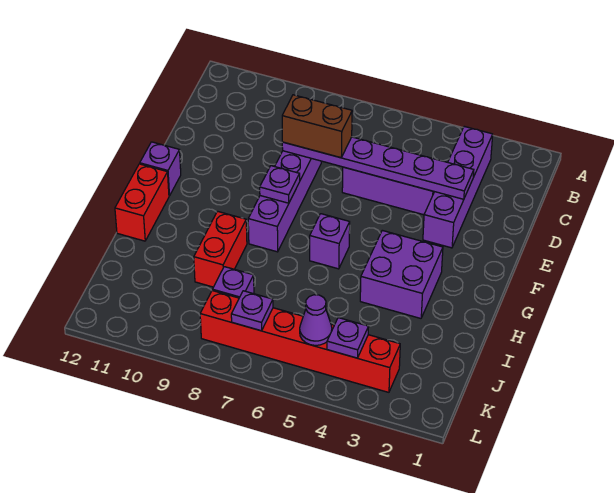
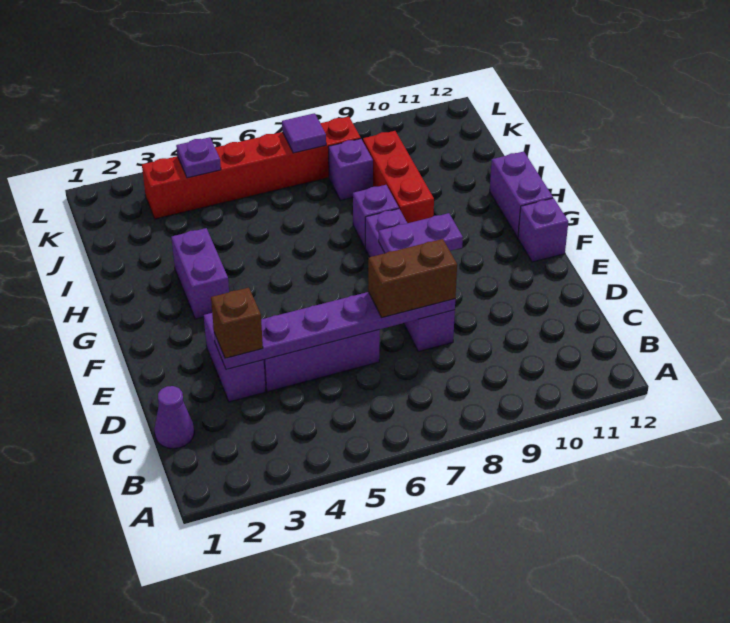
purple 1x4 brick [423,126,493,248] -> purple 1x2 brick [204,313,266,402]
none -> brown 1x1 brick [211,288,263,358]
purple 1x1 plate [260,166,300,203] -> purple 1x2 plate [379,213,463,253]
purple 2x2 brick [360,230,443,318] -> purple 1x2 brick [171,228,229,319]
purple 1x1 brick [310,214,350,269] -> purple 1x1 brick moved to [353,185,399,247]
red 1x2 brick [115,164,169,241] -> purple 1x2 brick [490,152,553,237]
red 1x2 brick [194,211,247,287] -> red 1x3 brick [363,131,434,223]
purple 1x1 cone [300,295,332,345] -> purple 1x1 cone moved to [154,386,194,449]
purple 1x1 plate [231,291,273,331] -> purple 1x1 tile [282,113,326,153]

